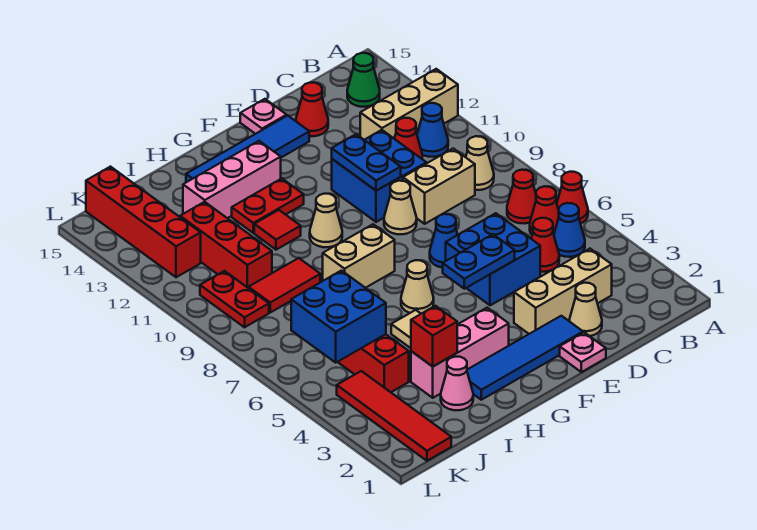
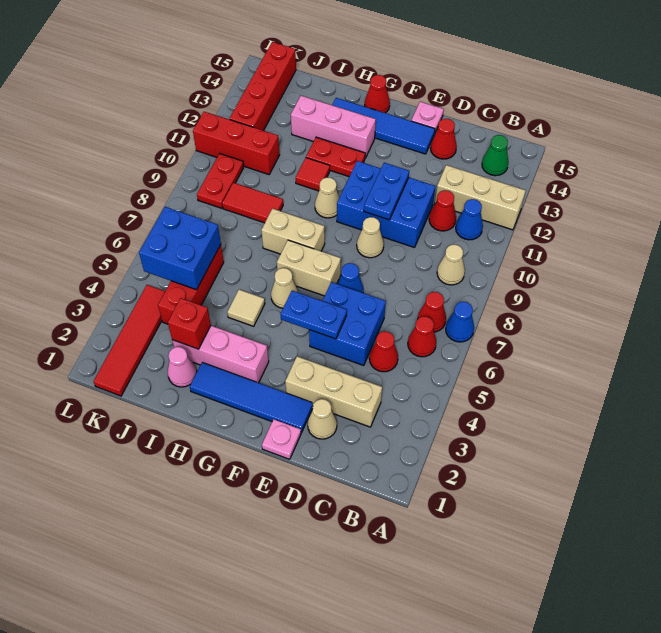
red 1x1 cone [557,172,588,224] -> red 1x1 cone moved to [365,75,390,113]
blue 1x1 cone [554,203,585,257] -> blue 1x1 cone moved to [446,302,474,342]
tan 1x2 brick [403,149,475,224] -> tan 1x2 brick moved to [277,240,341,296]
blue 2x2 brick [332,130,426,222] -> blue 2x3 brick [337,161,435,248]
red 1x3 brick [180,202,272,288] -> red 1x3 brick turned to [193,112,280,174]

